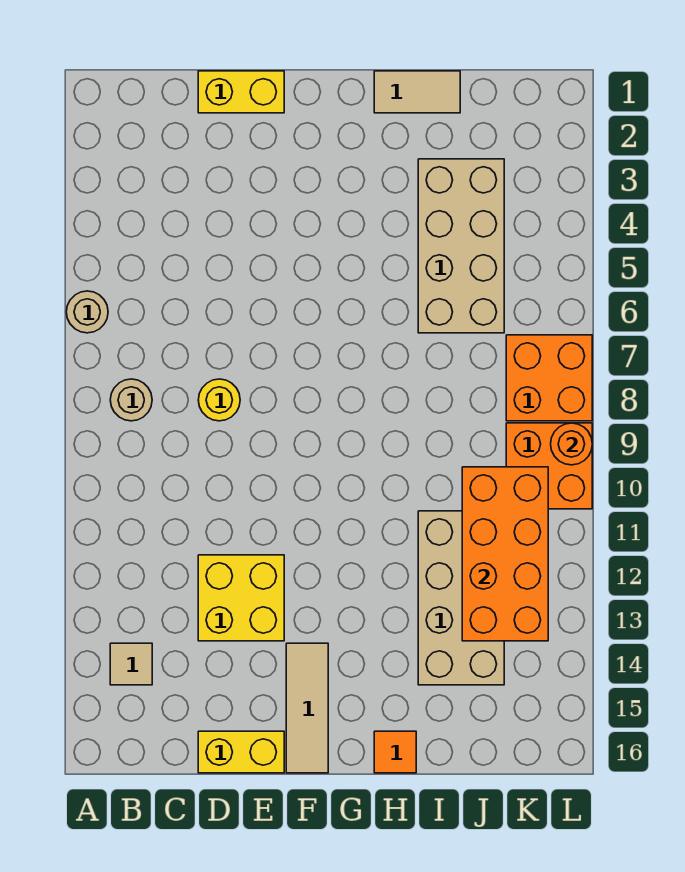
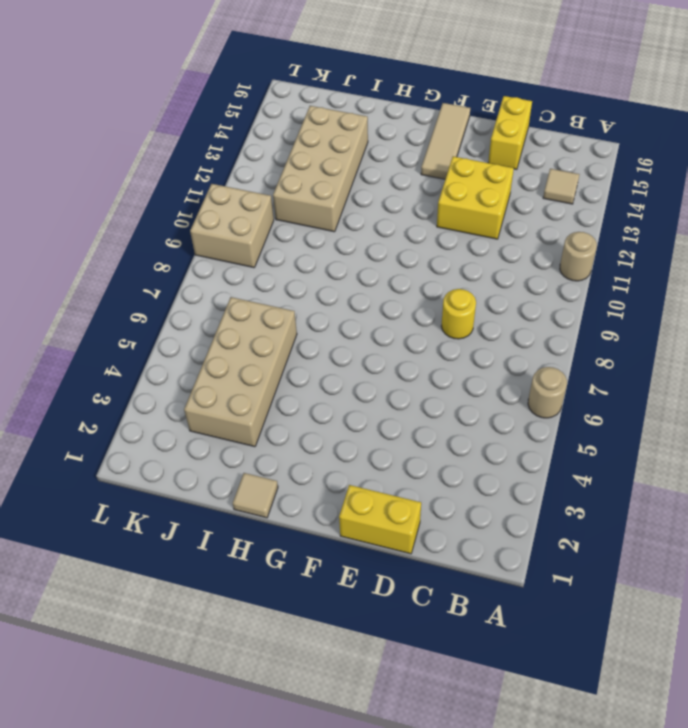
tan 1x1 round brick [110,379,152,421] -> tan 1x1 round brick moved to [560,232,597,281]
yellow 1x2 brick [198,731,284,773] -> yellow 1x2 brick turned to [488,96,532,169]
tan 1x2 tile [374,71,460,113] -> tan 1x1 tile [233,473,278,518]
orange 1x1 tile [374,731,416,773] -> none
orange 2x4 brick [462,467,548,641] -> none
orange 2x2 brick [506,335,592,421] -> none
orange 2x2 brick [506,423,592,509] -> tan 2x2 brick [190,184,274,268]
orange 1x1 round brick [551,423,592,465] -> none

